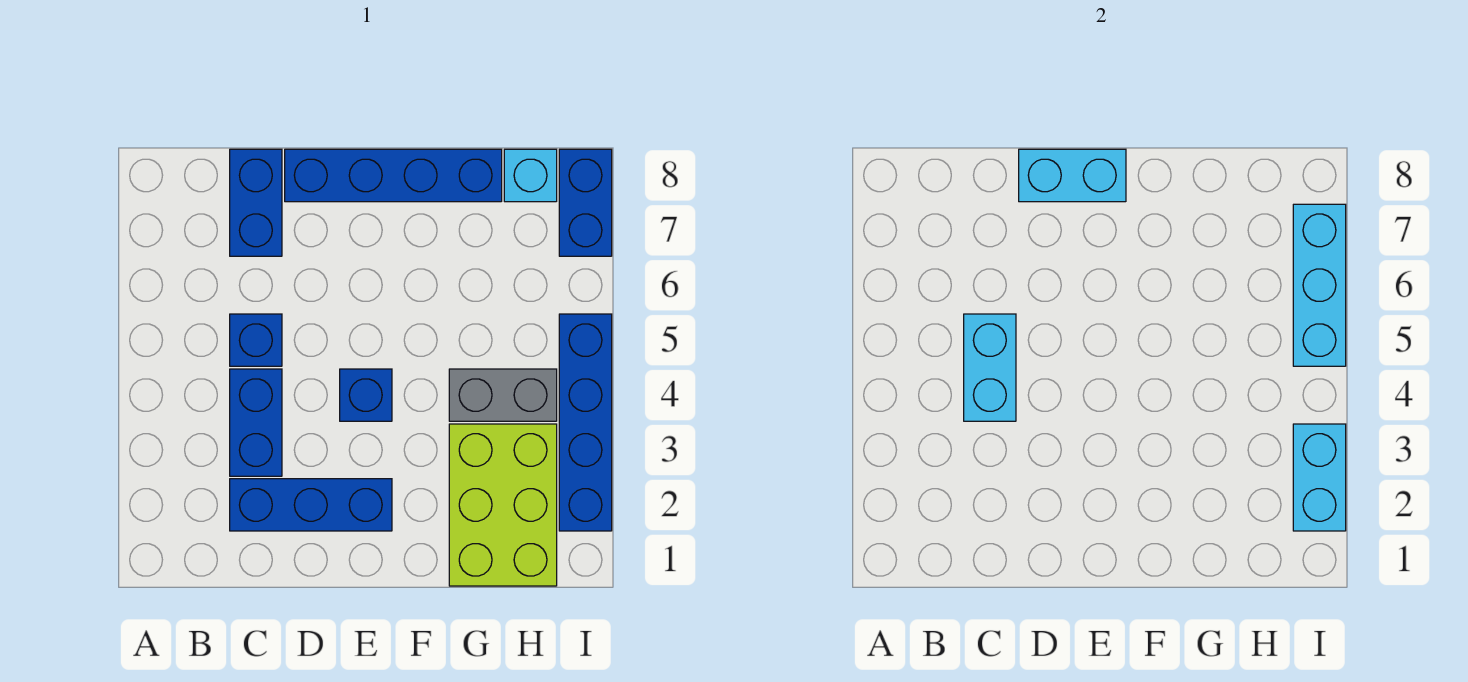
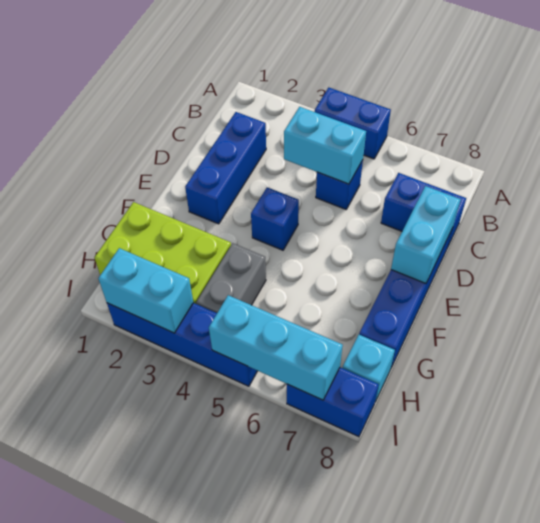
blue 1x2 brick [230,369,282,476] -> blue 1x2 brick moved to [315,88,391,159]

